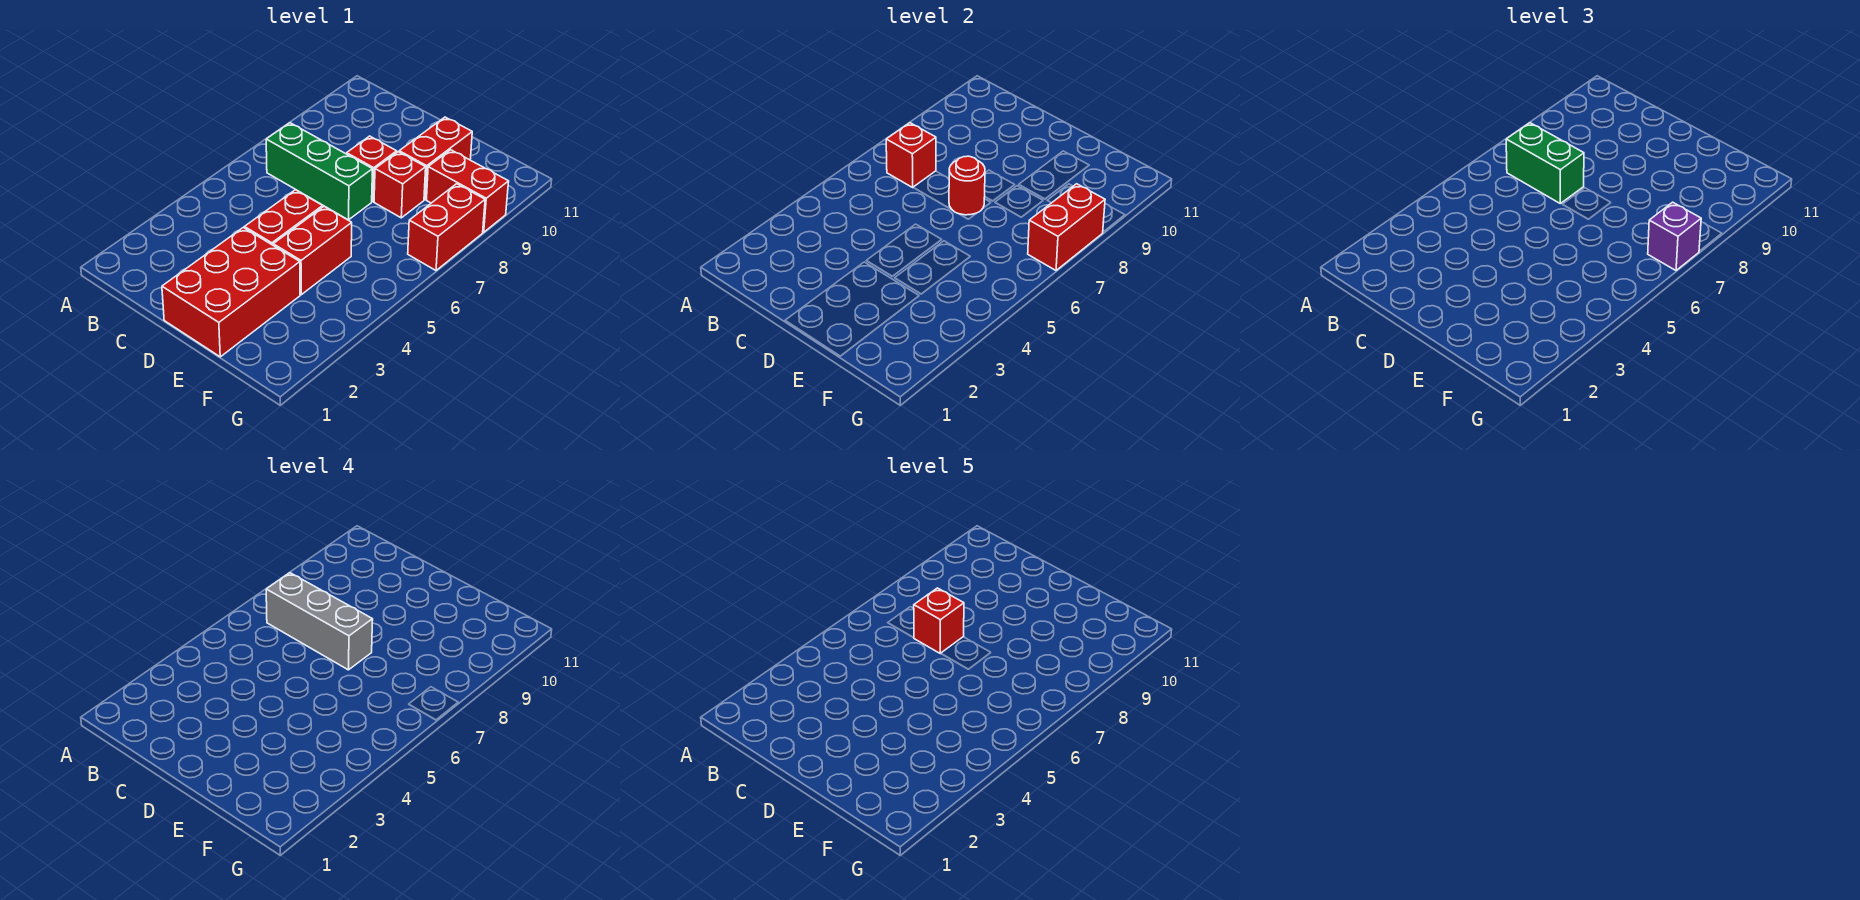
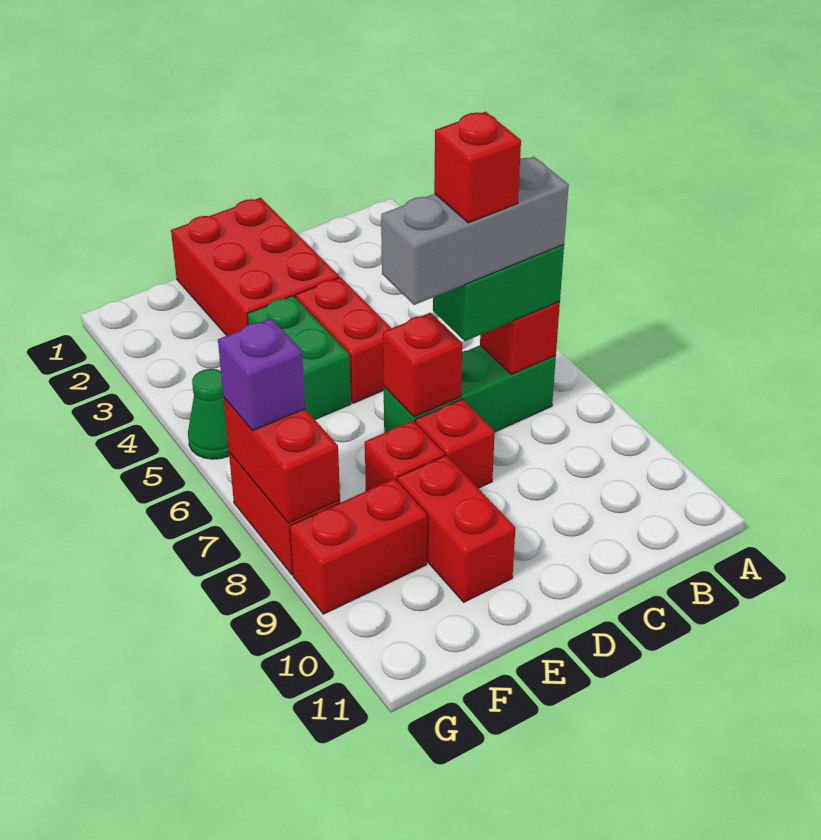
red 1x1 round brick [949,156,985,215] -> red 1x1 brick [383,313,462,417]
red 1x2 brick [273,206,352,295] -> green 1x2 brick [247,296,351,419]
none -> green 1x1 cone [188,369,229,459]

